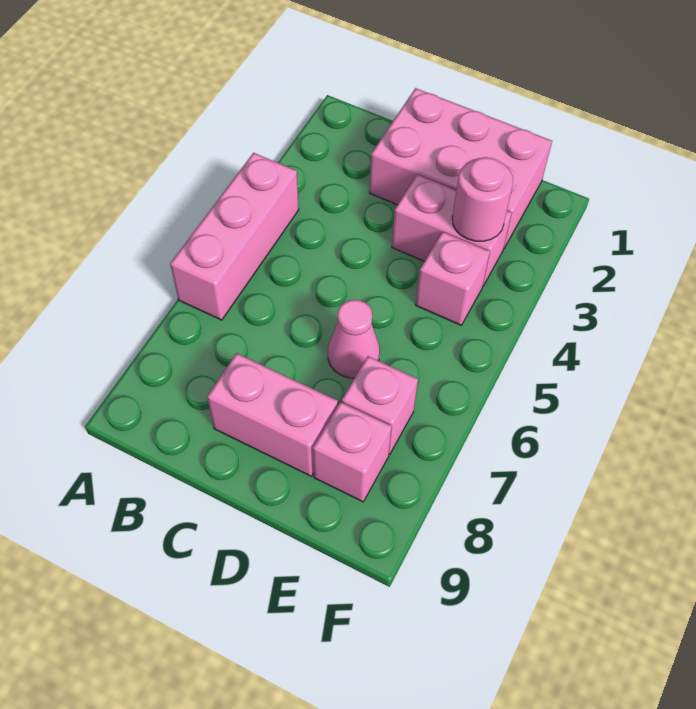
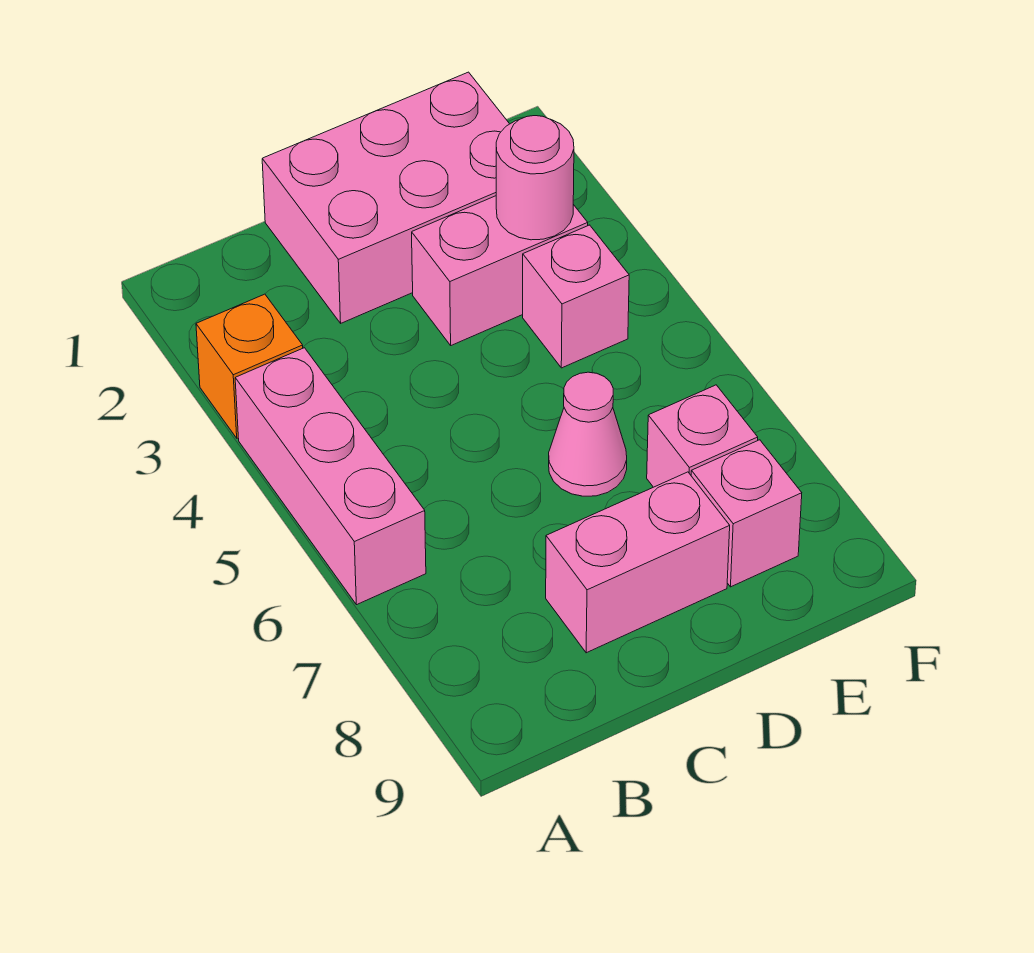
none -> orange 1x1 brick [196,294,303,438]

